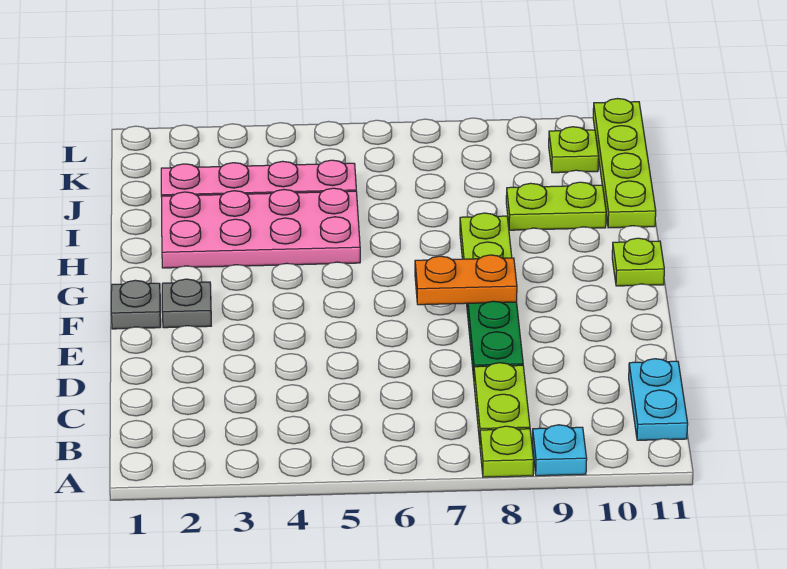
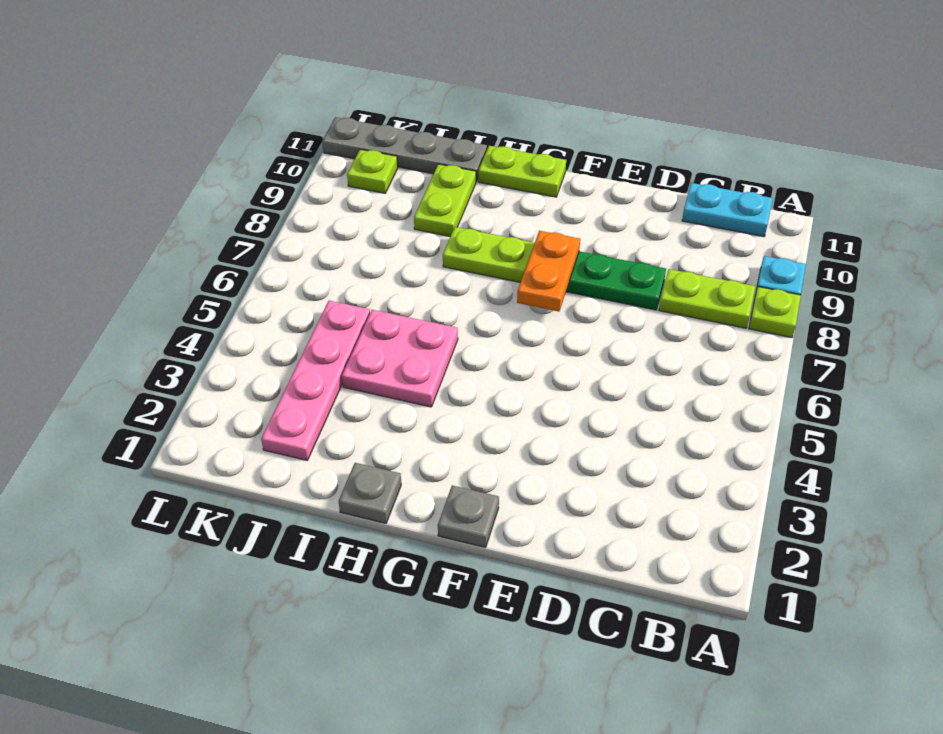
grey 1x1 plate [162,279,211,328] -> grey 1x1 plate moved to [339,463,401,523]
lime 1x1 plate [612,238,664,286] -> lime 1x2 plate [478,146,566,197]
pink 2x4 plate [161,188,360,268] -> pink 2x2 plate [342,310,458,407]
lime 1x4 plate [593,99,656,228] -> grey 1x4 plate [322,117,487,182]

